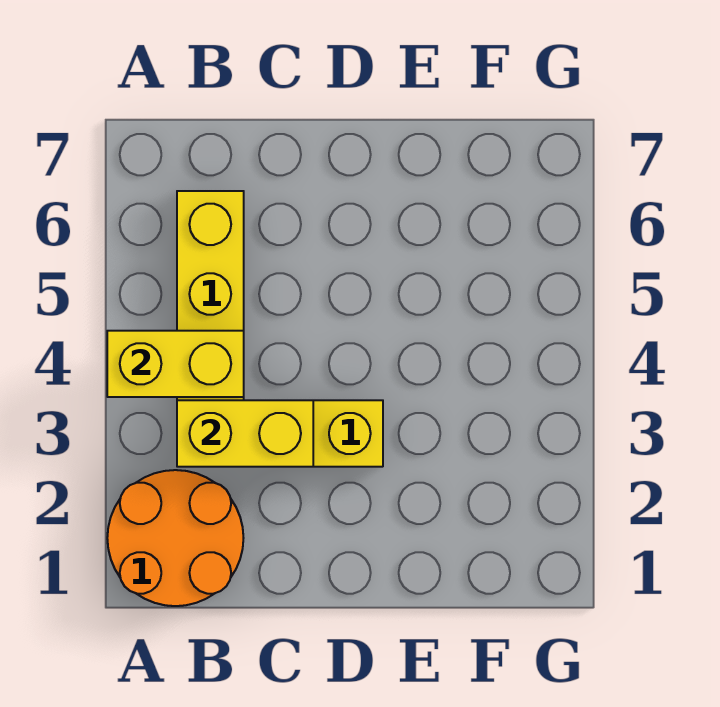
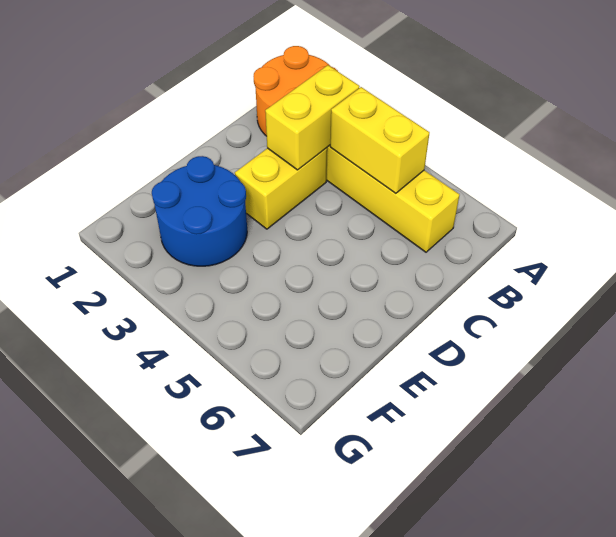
yellow 1x2 brick [107,331,244,397] -> yellow 1x2 brick turned to [330,87,429,193]
none -> blue 2x2 round brick [152,156,247,266]

